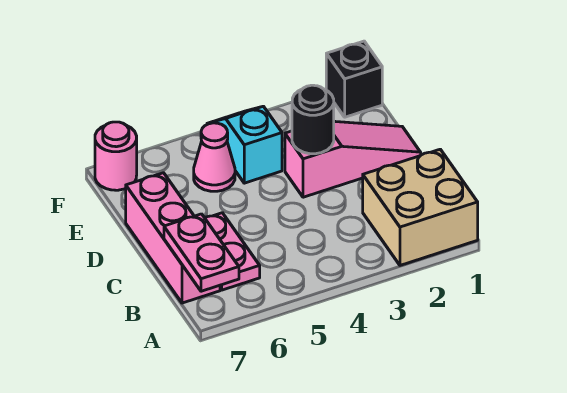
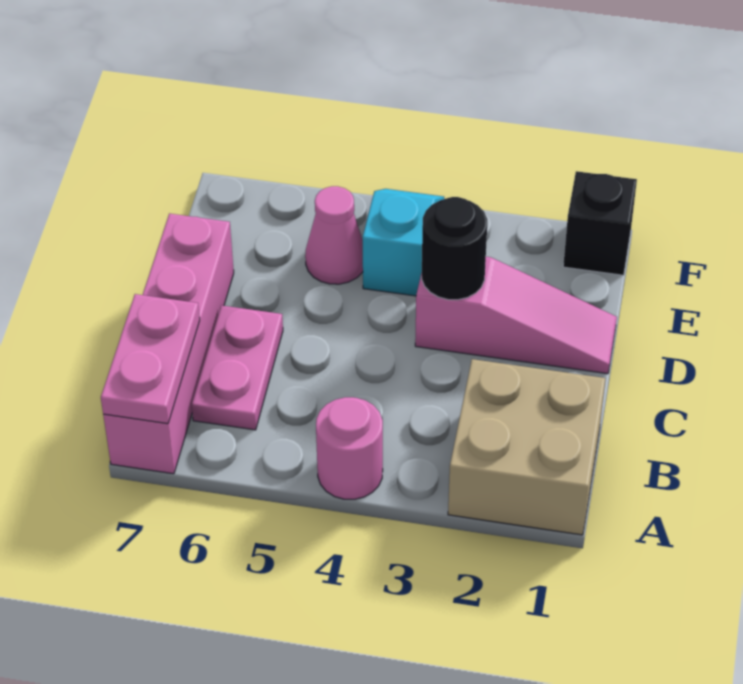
pink 1x3 brick [126,173,220,303] -> pink 1x4 brick [103,214,234,474]
pink 1x1 round brick [95,122,137,190] -> pink 1x1 round brick moved to [316,397,383,499]

